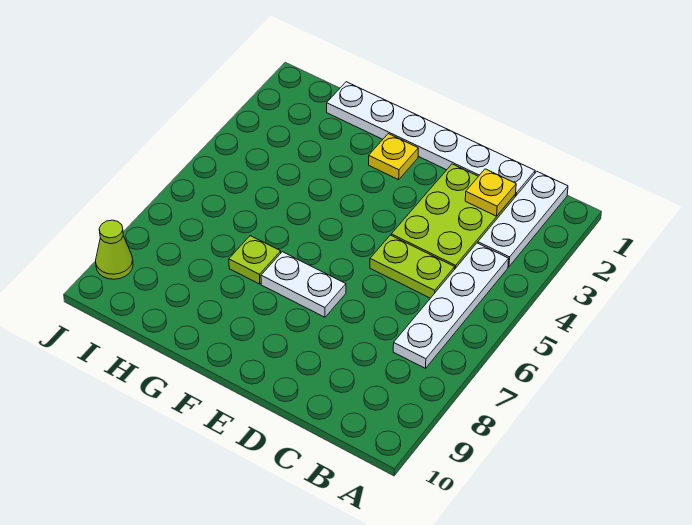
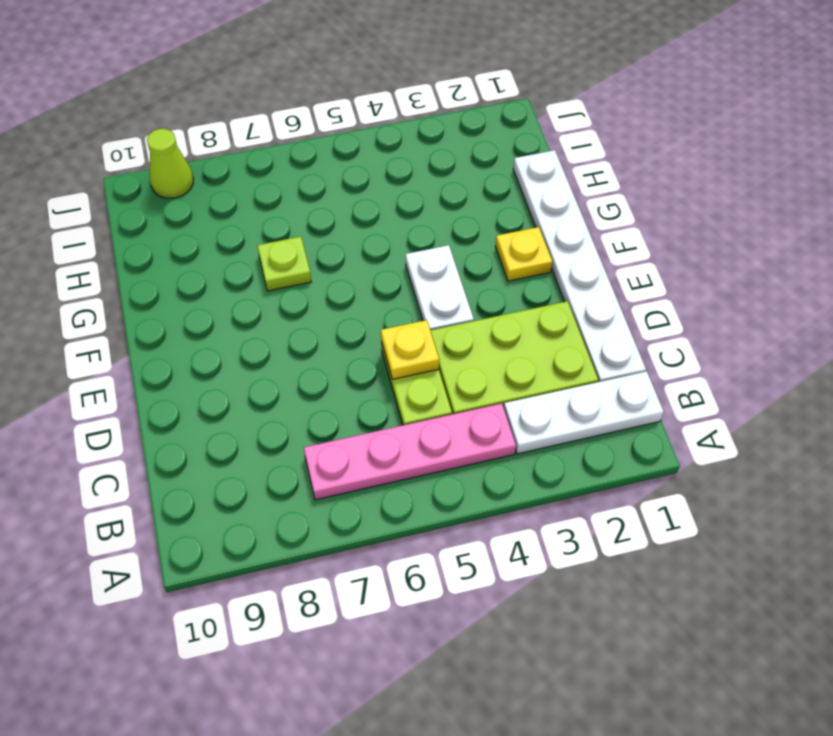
white 1x4 plate [393,243,509,368] -> pink 1x4 plate [304,404,516,500]
yellow 1x1 plate [465,169,516,216] -> yellow 1x1 plate moved to [381,320,439,379]
white 1x2 plate [261,252,346,317] -> white 1x2 plate moved to [406,245,474,330]

